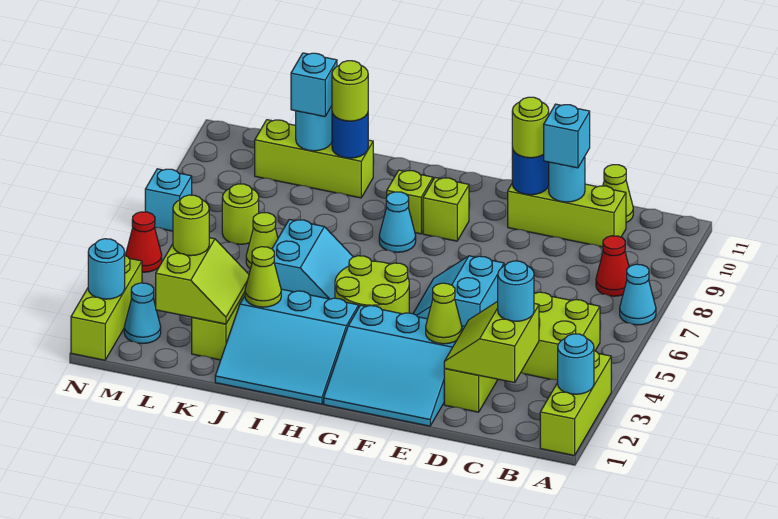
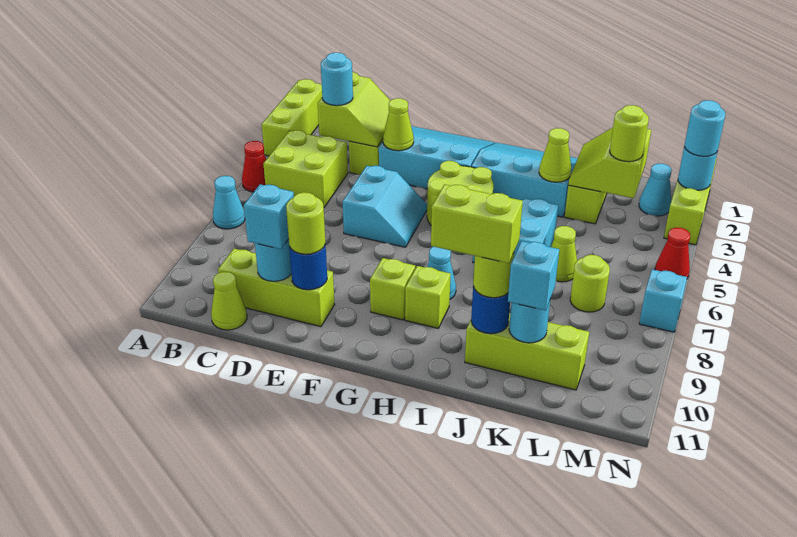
cyan 1x1 round brick [558,334,594,394] -> cyan 1x1 round brick moved to [685,100,725,156]
red 1x1 cone [596,236,629,296] -> red 1x1 cone moved to [242,141,266,192]
none -> lime 1x2 brick [431,184,523,263]

